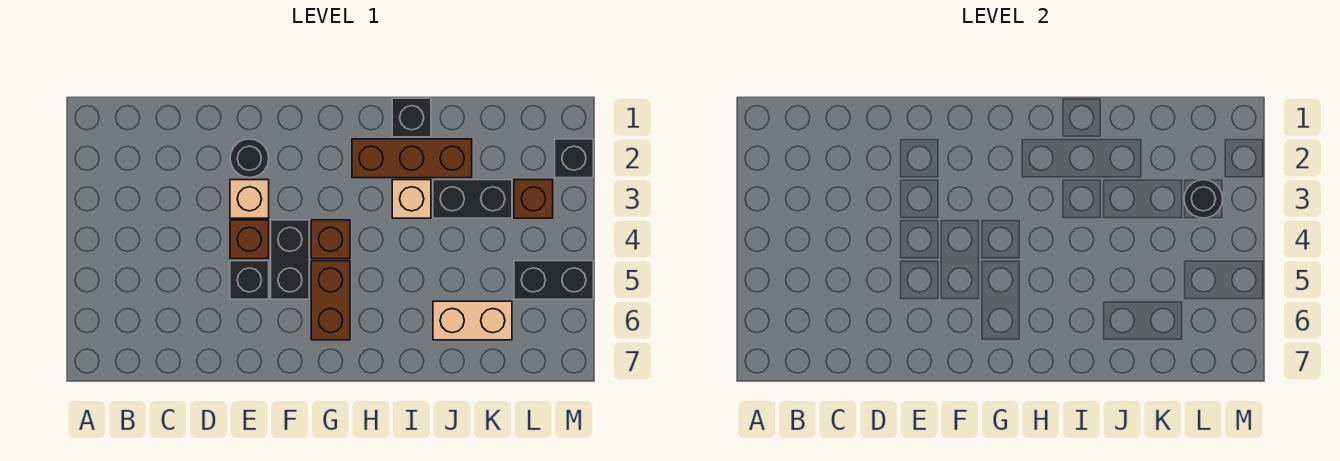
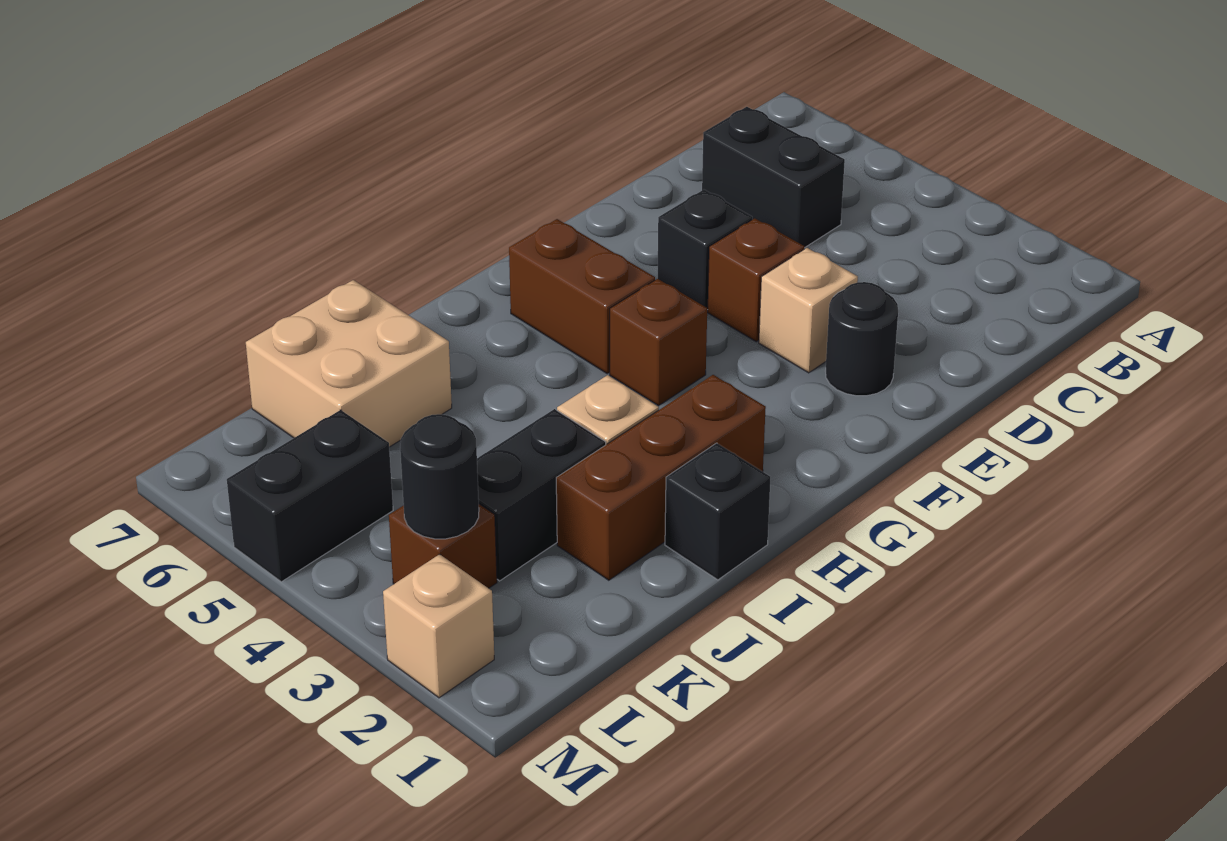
black 1x2 brick [271,220,309,299] -> black 1x2 brick moved to [702,107,845,248]
tan 1x2 brick [433,301,512,340] -> tan 2x2 brick [246,280,452,447]
black 1x1 brick [555,139,593,178] -> tan 1x1 brick [383,554,494,698]

